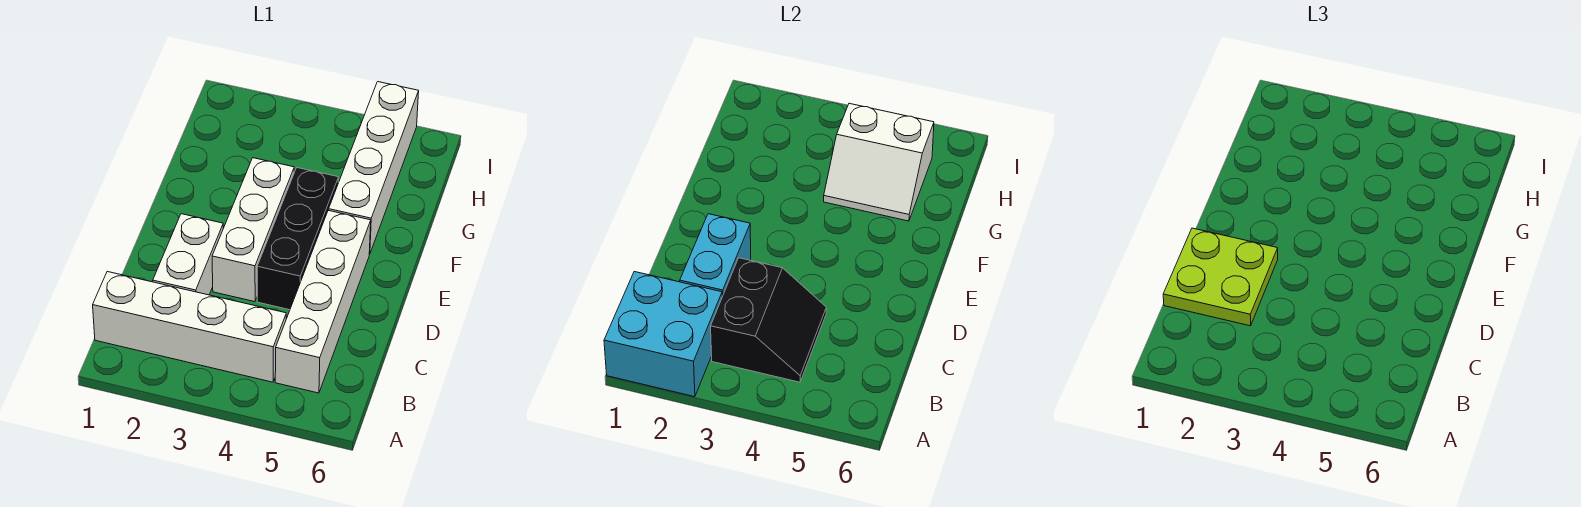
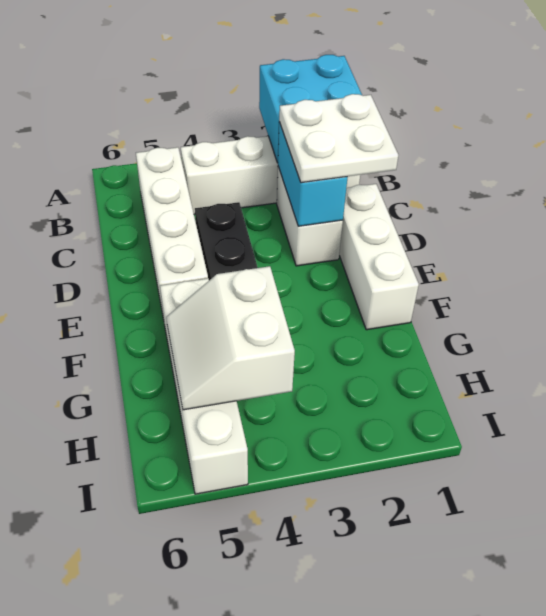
black 2x2 slope [711,258,826,382] -> none
lime 2x2 plate [1163,228,1278,326] -> white 2x2 plate [279,94,398,183]
white 1x3 brick [212,158,294,302] -> white 1x3 brick moved to [339,184,419,330]
white 2x2 slope [824,103,934,221] -> white 2x2 slope turned to [166,266,295,410]

